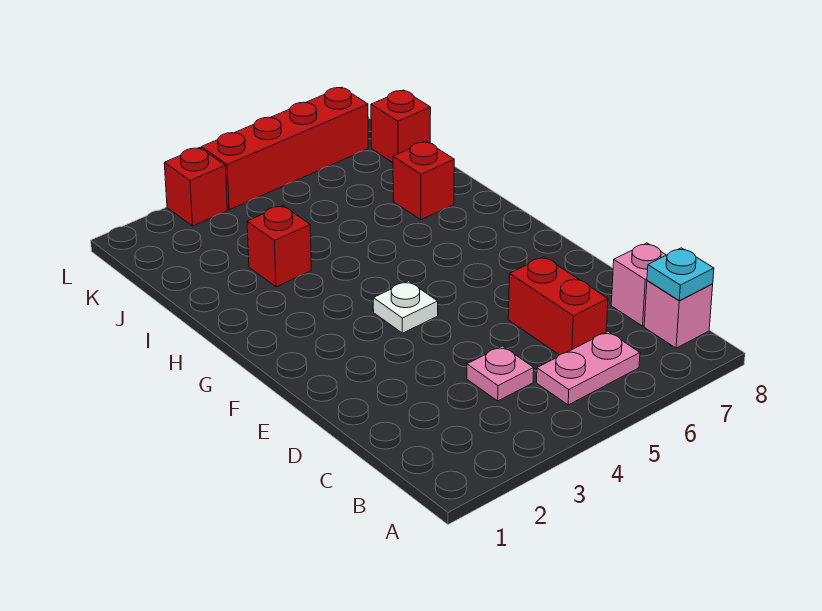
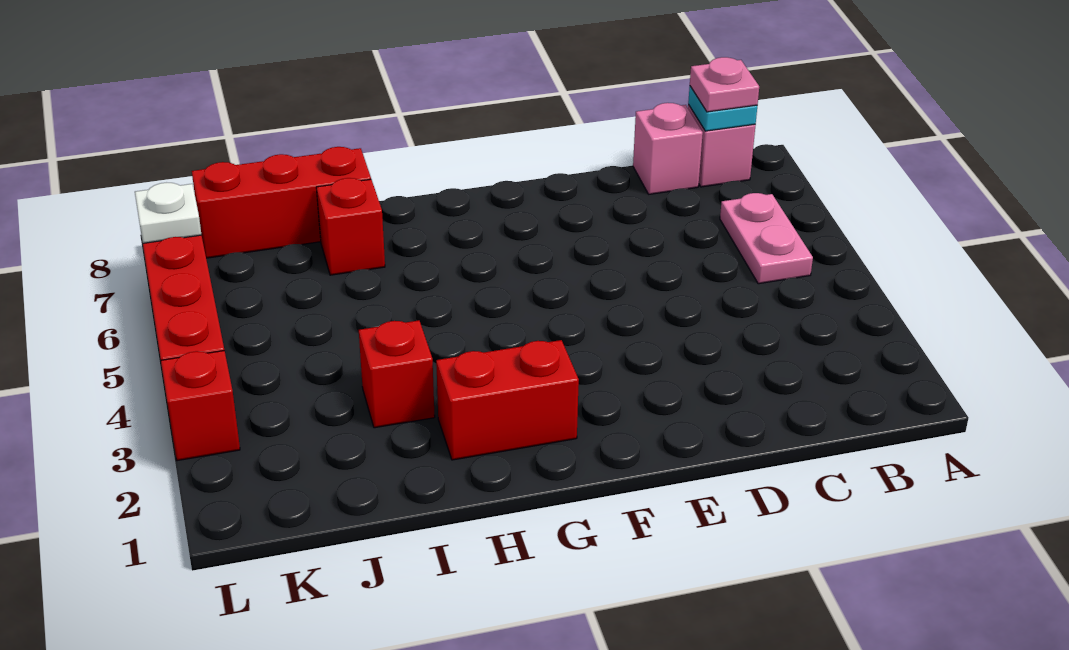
pink 1x1 plate [467,346,534,401] -> pink 1x1 plate moved to [690,57,759,112]
red 1x2 brick [508,257,608,355] -> red 1x2 brick moved to [436,340,579,460]
white 1x1 plate [373,281,438,333] -> white 1x1 plate moved to [135,183,202,243]
red 1x1 brick [371,90,431,163] -> red 1x3 brick [192,147,371,258]

